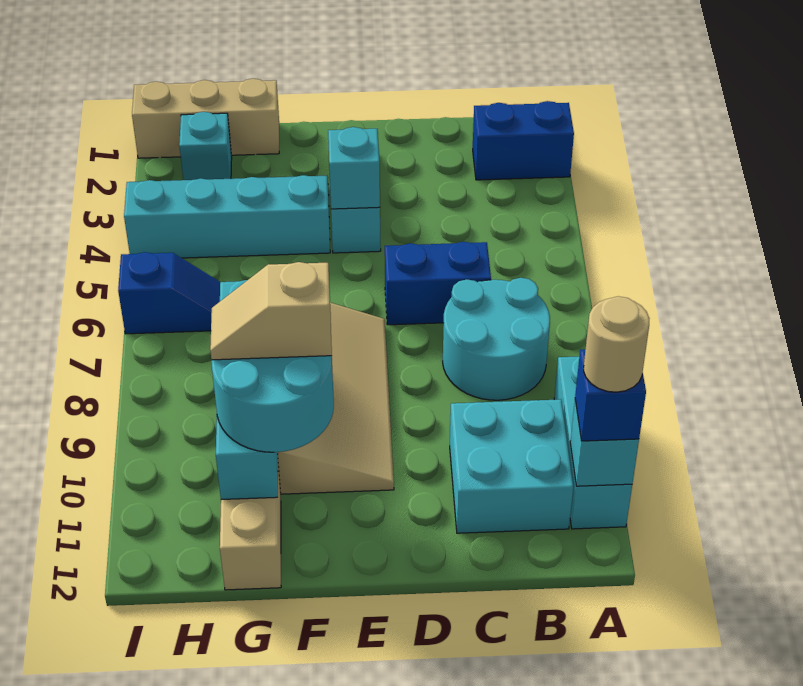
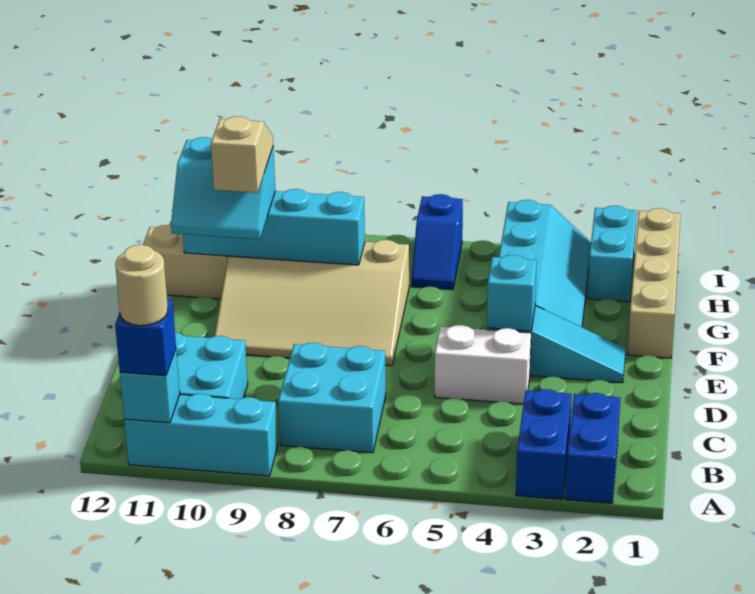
cyan 2x2 round brick [443,278,550,400] -> cyan 2x2 brick [278,343,386,453]
blue 1x2 brick [385,242,491,325] -> blue 1x2 brick moved to [516,389,572,499]
none -> white 1x2 brick [435,325,531,404]
cyan 2x2 round brick [211,356,334,452] -> cyan 2x2 slope [171,137,275,239]
tan 1x3 brick [132,79,279,158] -> tan 1x4 brick [627,208,680,358]
cyan 1x1 brick [179,112,232,180] -> cyan 1x2 brick [587,205,636,302]

